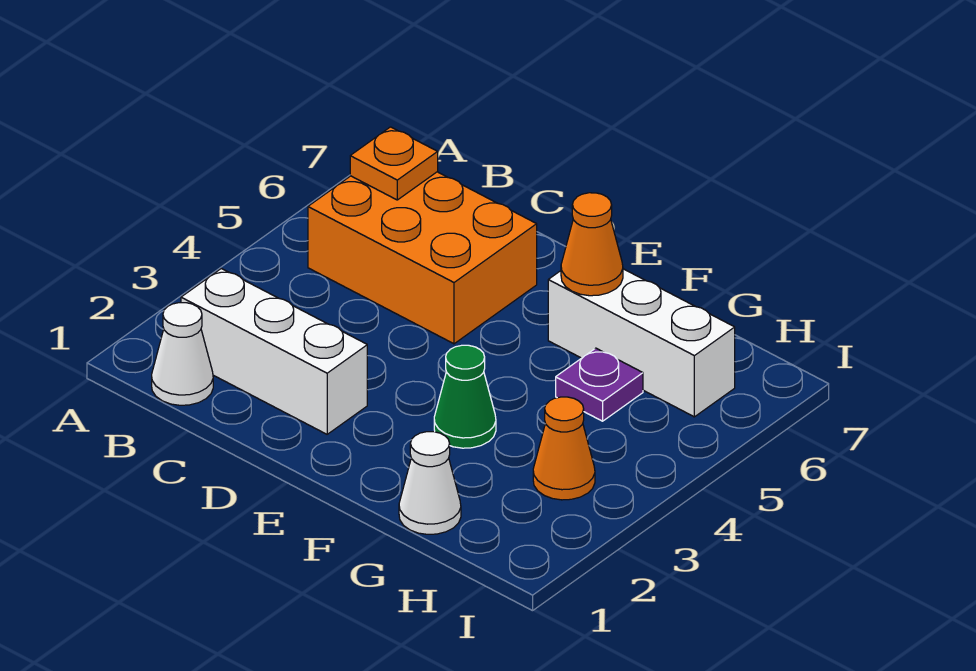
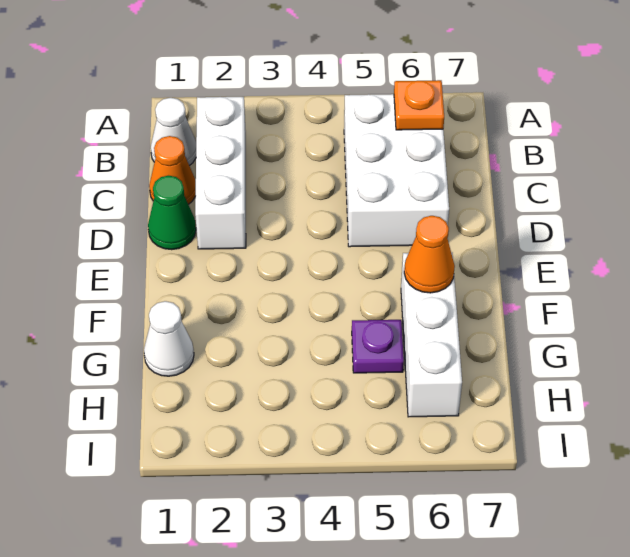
orange 2x3 brick [308,172,537,344] -> white 2x3 brick [344,94,449,247]
green 1x1 cone [434,345,496,448] -> green 1x1 cone moved to [148,176,196,250]
orange 1x1 cone [533,397,595,500] -> orange 1x1 cone moved to [149,136,196,204]

